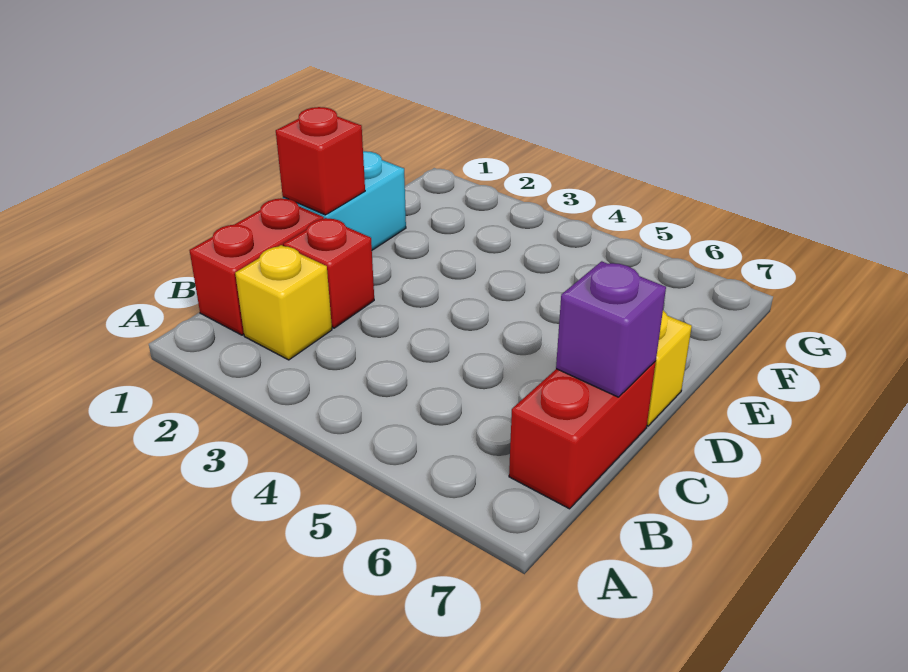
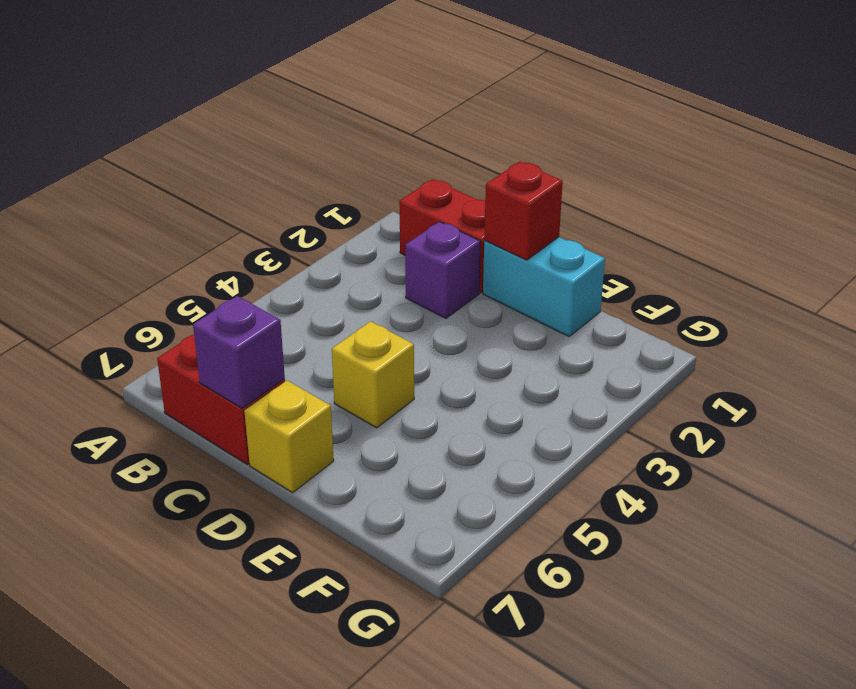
yellow 1x1 brick [235,245,332,360] -> yellow 1x1 brick moved to [332,321,414,428]
red 1x1 brick [283,218,374,328] -> purple 1x1 brick [405,222,481,318]

